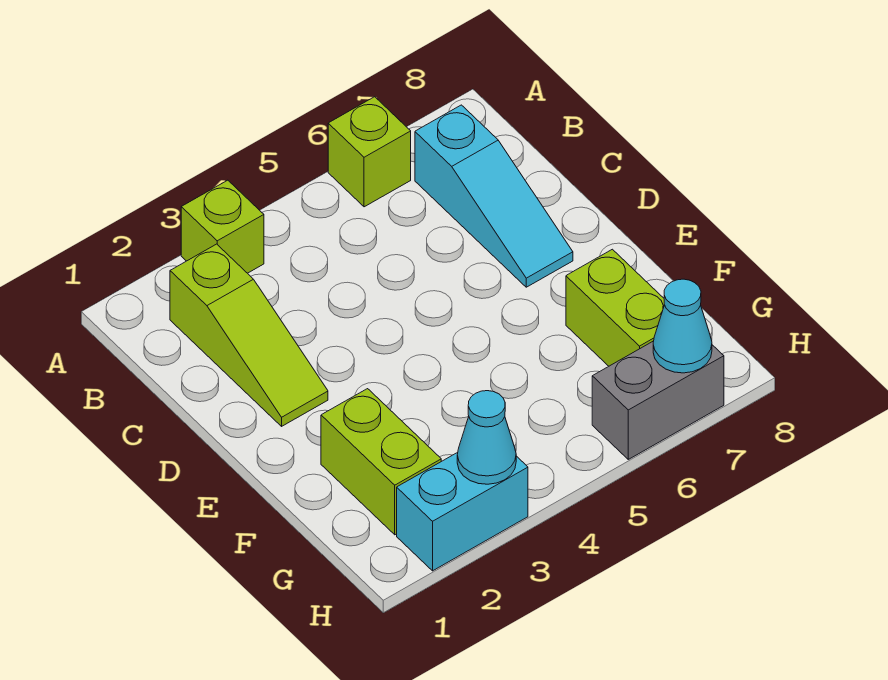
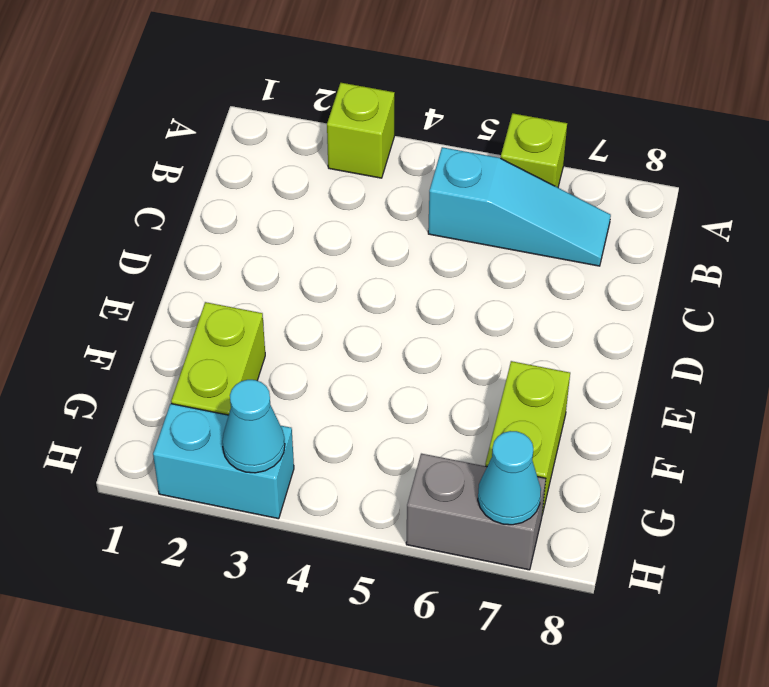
lime 1x3 slope [170,244,328,426] -> none
cyan 1x3 slope [415,105,573,287] -> cyan 1x3 slope turned to [428,147,611,266]

